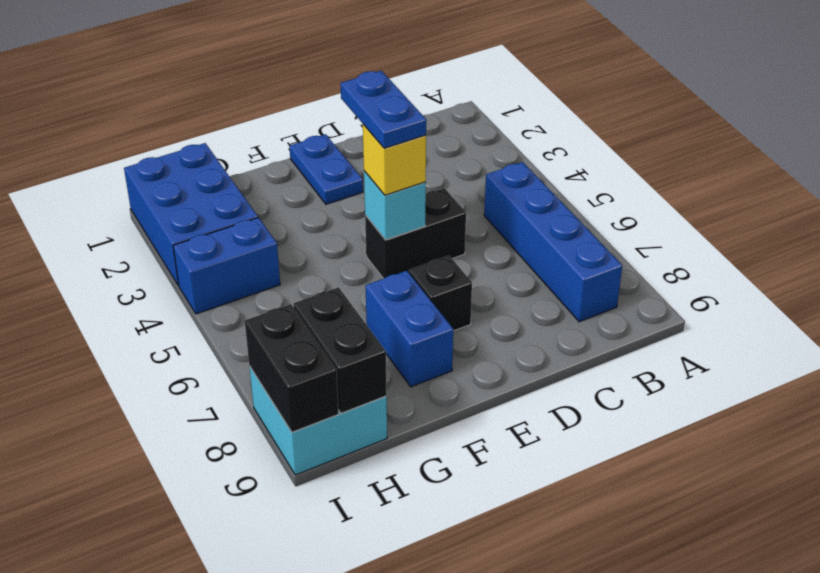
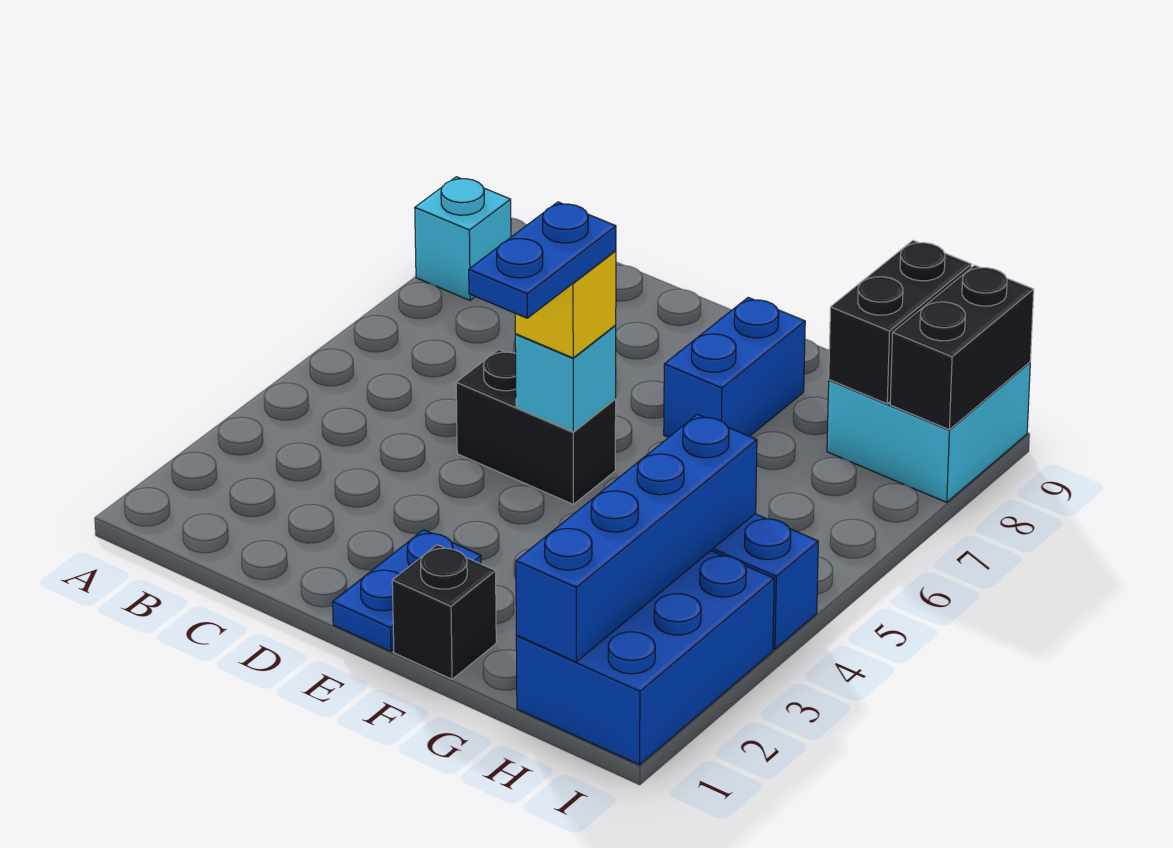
none -> cyan 1x1 brick [415,177,511,300]
blue 1x4 brick [484,162,622,322] -> blue 1x4 brick moved to [516,414,757,662]
black 1x1 brick [409,256,472,331] -> black 1x1 brick moved to [392,545,496,679]

